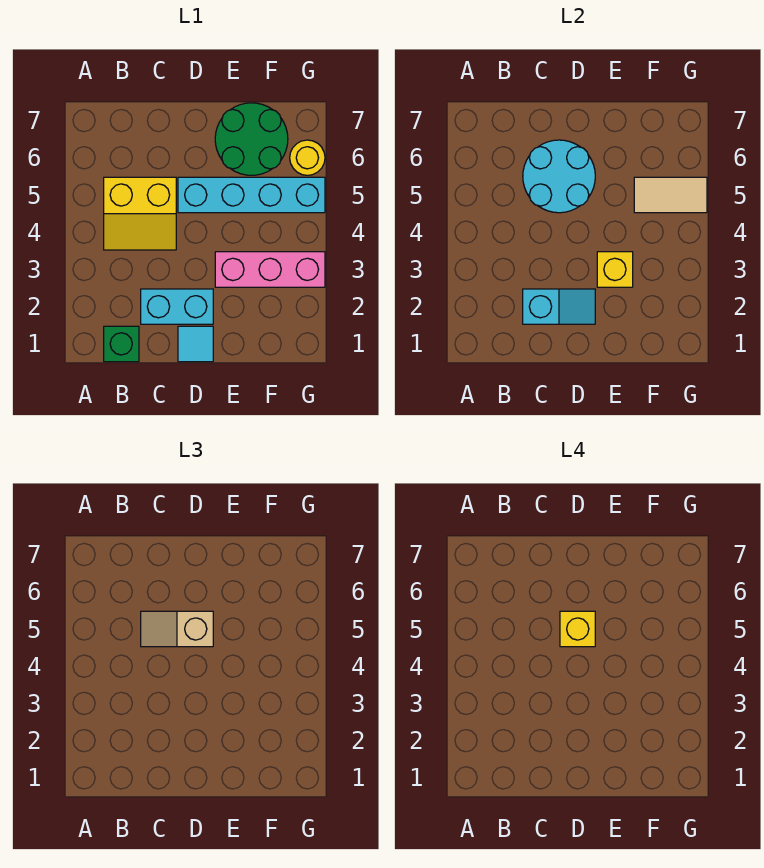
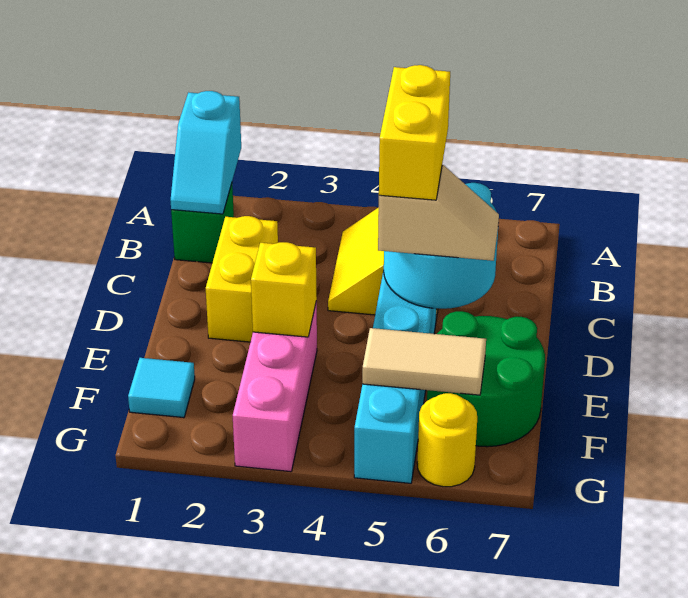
cyan 1x2 brick [141,289,213,324] -> yellow 1x2 brick [206,216,278,342]
cyan 1x2 slope [523,289,595,324] -> cyan 1x2 slope moved to [171,91,241,214]
tan 1x2 slope [141,611,213,647] -> tan 1x2 slope turned to [378,165,499,261]
cyan 1x1 tile [178,326,213,362] -> cyan 1x1 tile moved to [128,358,195,418]
yellow 1x1 brick [560,611,595,647] -> yellow 1x2 brick [379,65,450,200]
tan 1x2 tile [634,177,707,213] -> tan 1x2 tile turned to [362,328,486,395]

